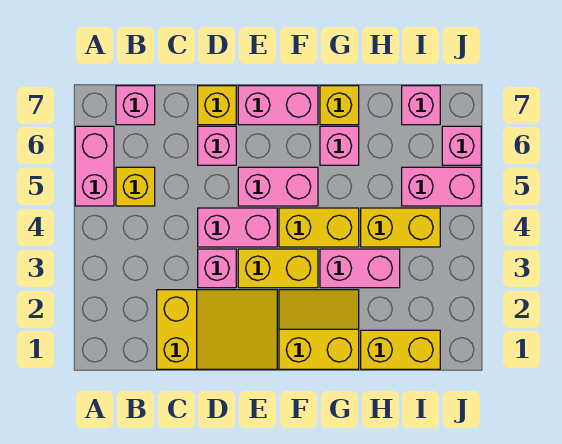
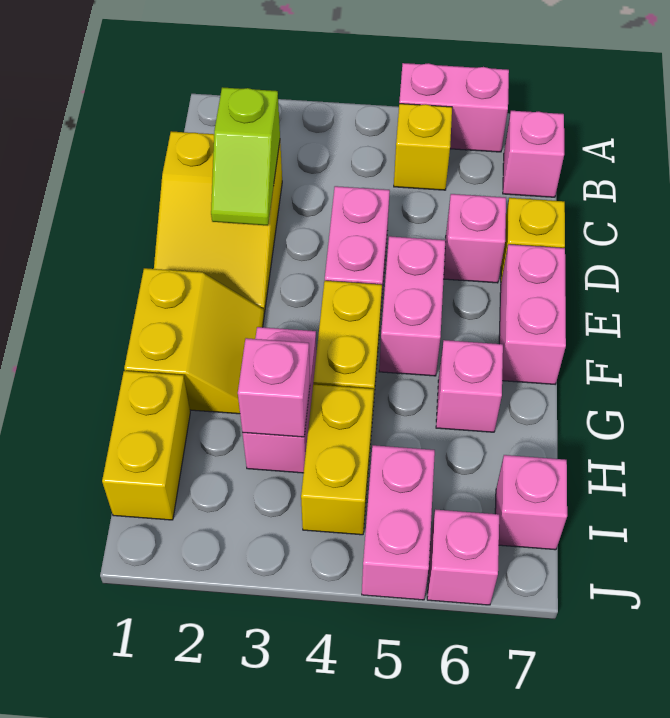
none -> lime 1x2 slope [211,87,280,225]
pink 1x1 brick [198,249,236,288] -> pink 1x1 brick moved to [238,338,310,437]
yellow 1x2 brick [238,249,318,288] -> none
yellow 1x1 brick [320,86,359,125] -> none

